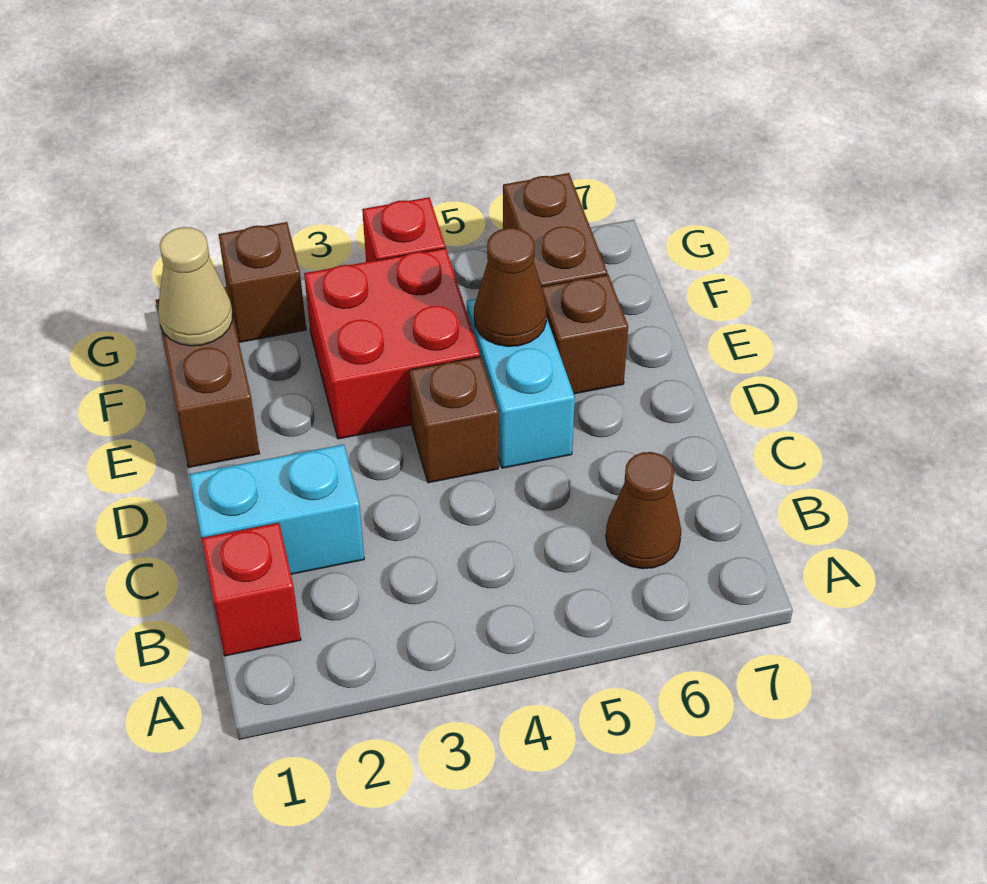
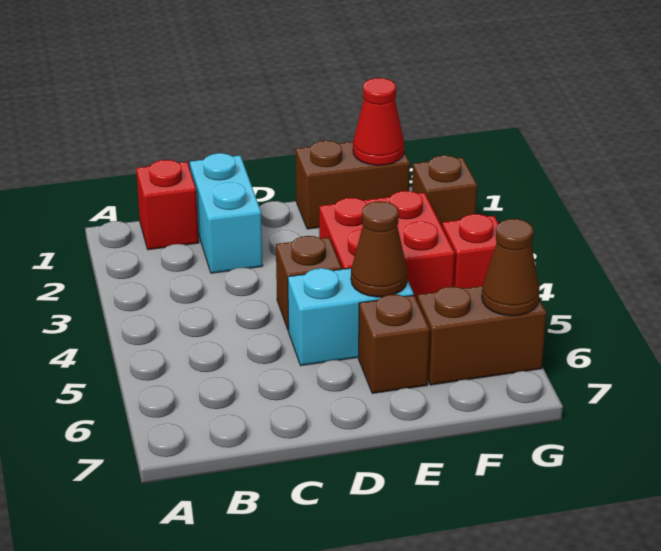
brown 1x1 cone [606,452,681,569] -> brown 1x1 cone moved to [482,219,540,316]
tan 1x1 cone [158,227,232,346] -> red 1x1 cone [353,78,404,165]

